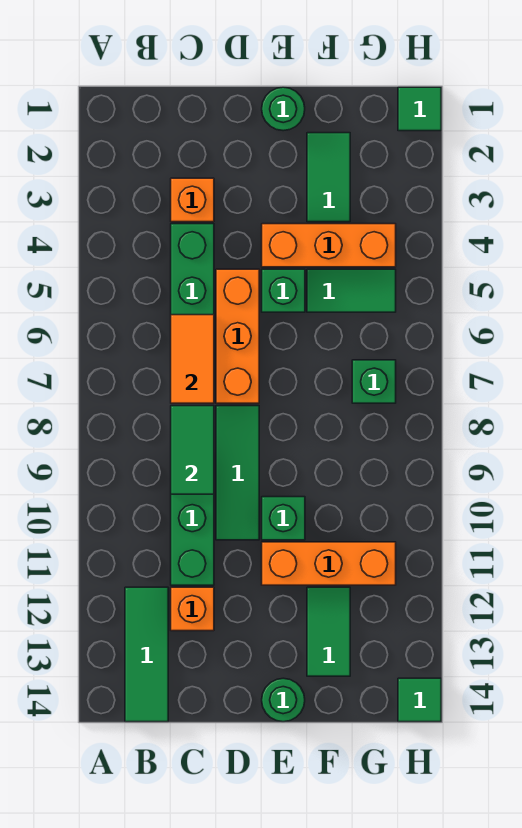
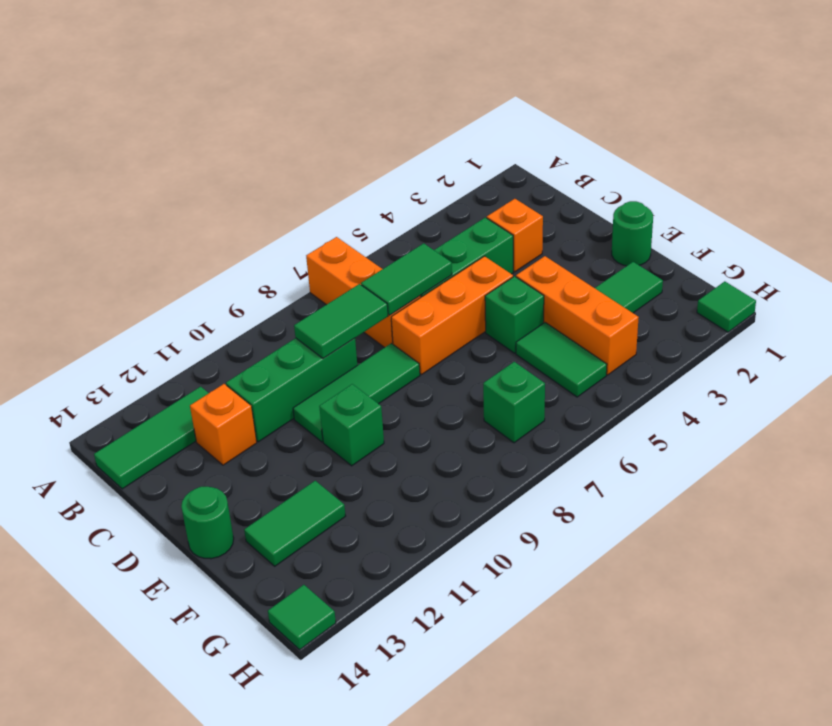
orange 1x2 tile [171,315,214,403] -> green 1x2 tile [361,243,452,315]
orange 1x3 brick [262,542,396,585] -> orange 1x3 brick moved to [306,237,421,348]

